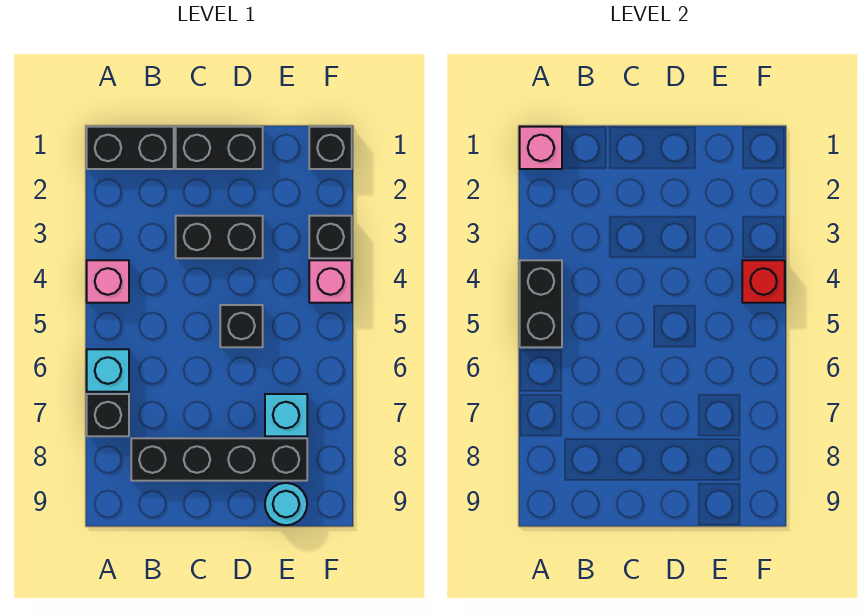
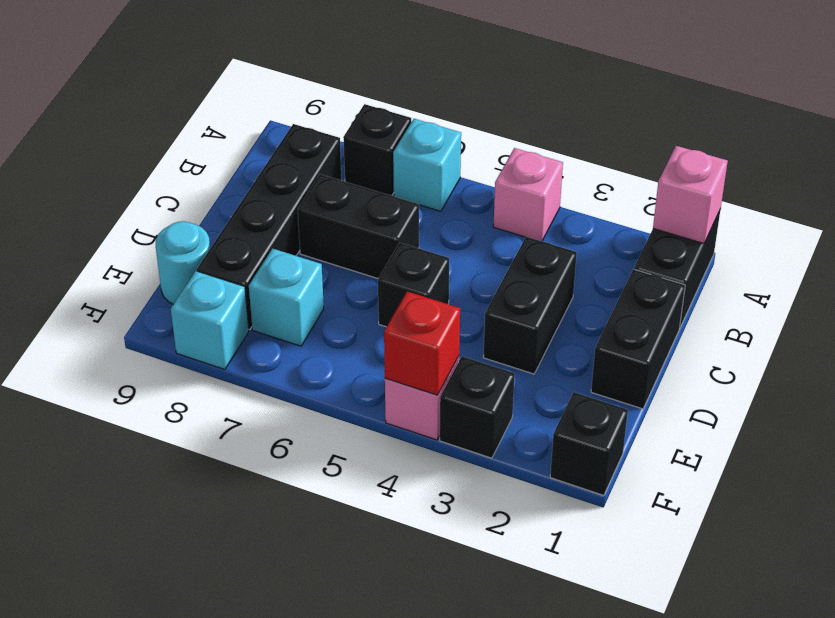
black 1x2 brick [520,260,562,347] -> black 1x2 brick moved to [298,174,419,278]
none -> cyan 1x1 brick [171,271,249,369]

